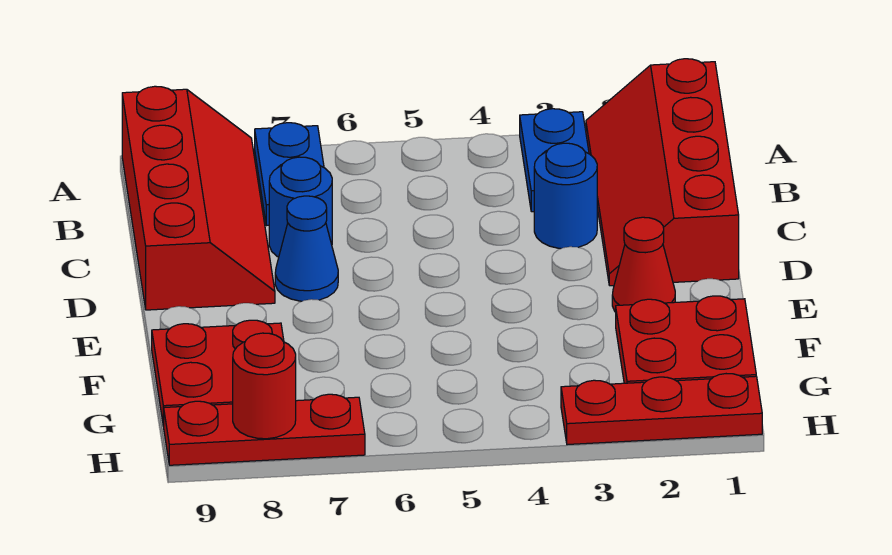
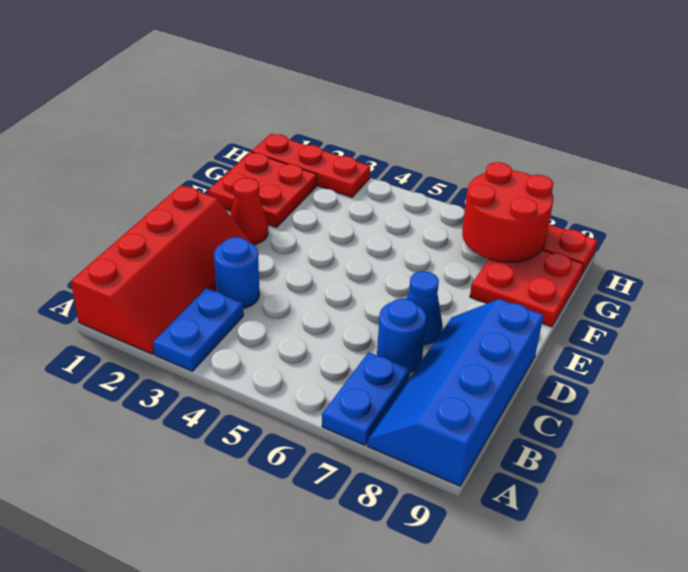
red 2x4 slope [122,86,275,310] -> blue 2x4 slope [367,299,543,486]
red 1x1 round brick [233,333,296,439] -> red 2x2 round brick [462,162,554,262]

